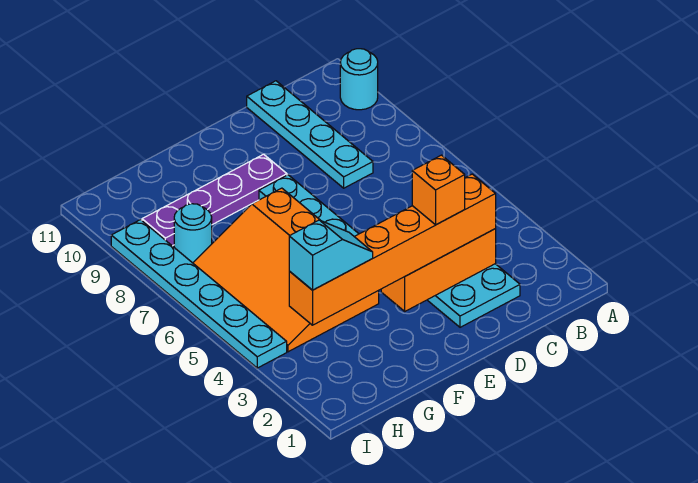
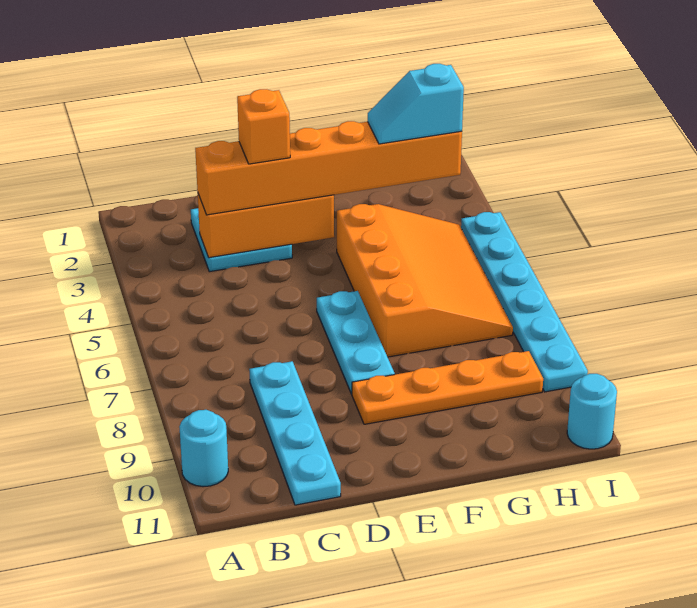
purple 1x4 plate [142,154,287,246] -> orange 1x4 plate [352,351,543,424]
cyan 1x1 round brick [174,204,212,263] -> cyan 1x1 round brick moved to [567,374,617,449]

